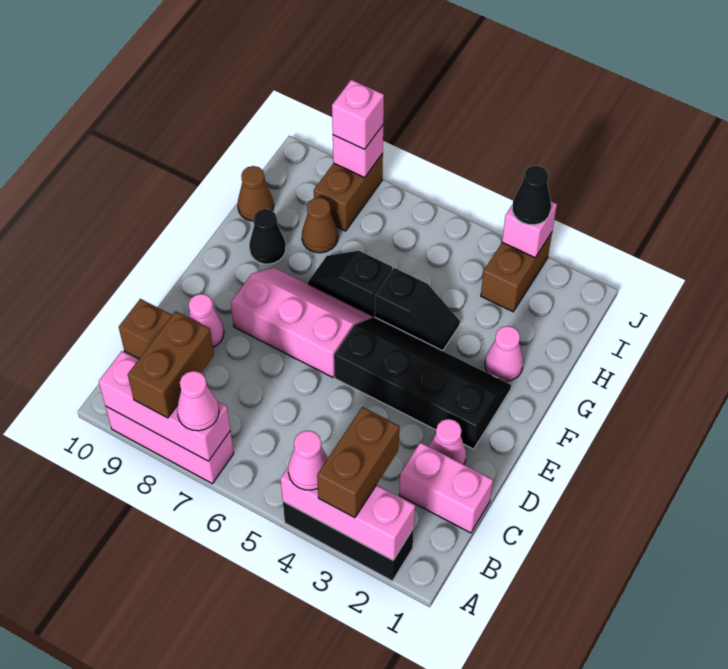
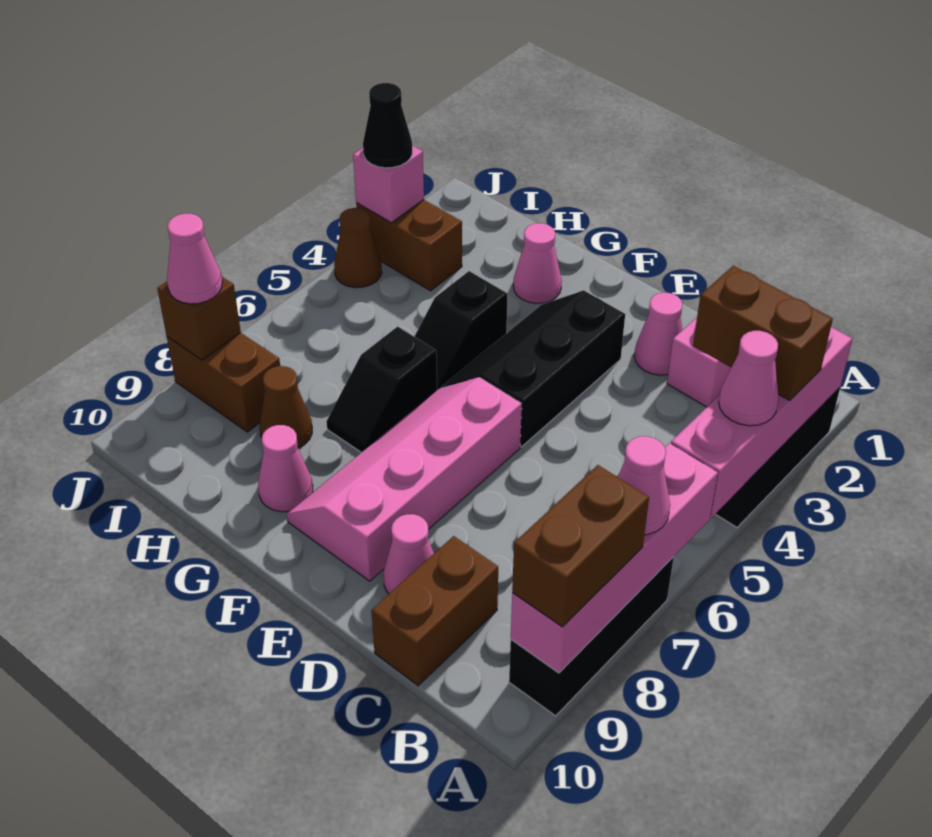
pink 1x3 brick [281,468,415,560] -> pink 1x4 brick [671,327,852,518]
pink 1x3 brick [105,406,234,484] -> black 1x3 brick [509,557,674,716]
pink 1x3 brick [99,351,230,461] -> pink 1x4 brick [511,443,718,673]
brown 1x2 brick [128,311,214,418] -> brown 1x2 brick turned to [512,465,649,627]
black 2x4 slope [334,317,511,449] -> black 2x3 slope [441,290,625,447]
pink 2x3 slope [231,267,372,377] -> pink 2x4 slope [287,377,522,581]
black 1x2 slope [375,268,460,351] -> black 1x2 slope turned to [414,271,507,390]
black 1x1 cone [249,209,286,264] -> pink 1x1 cone [258,425,313,512]
brown 1x1 cone [238,166,274,221] -> brown 1x1 cone moved to [334,208,382,288]
pink 1x1 brick [333,125,383,177] -> brown 1x1 brick [157,277,241,360]
pink 1x1 brick [332,80,384,149] -> pink 1x1 cone [167,213,222,304]

